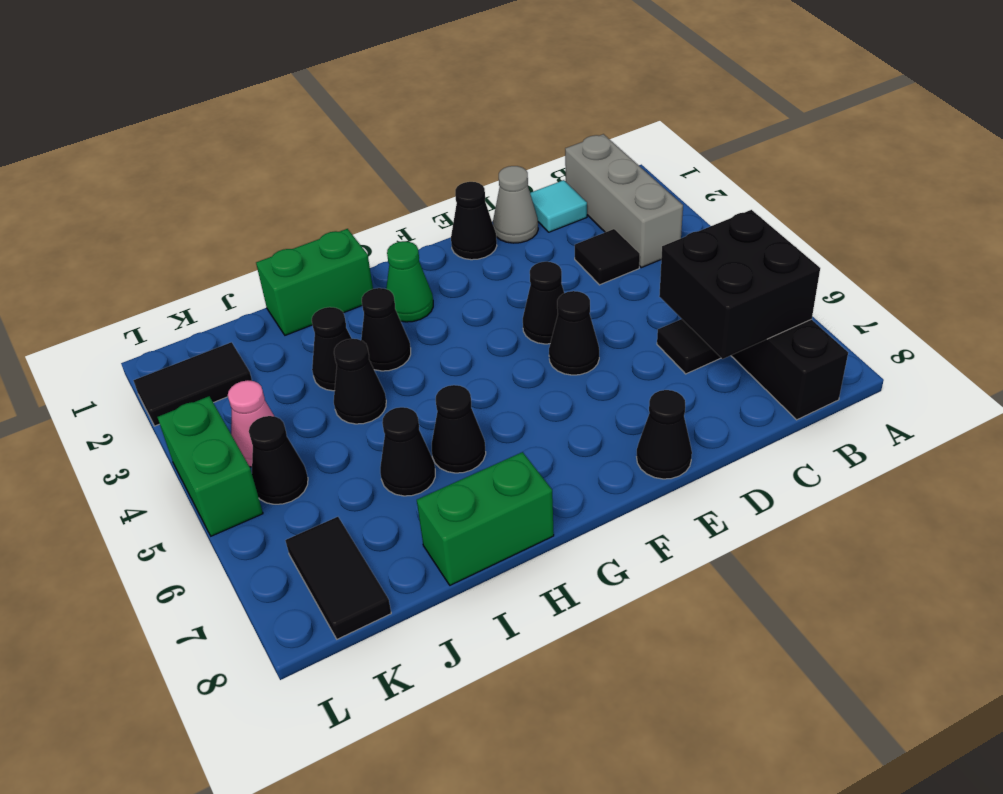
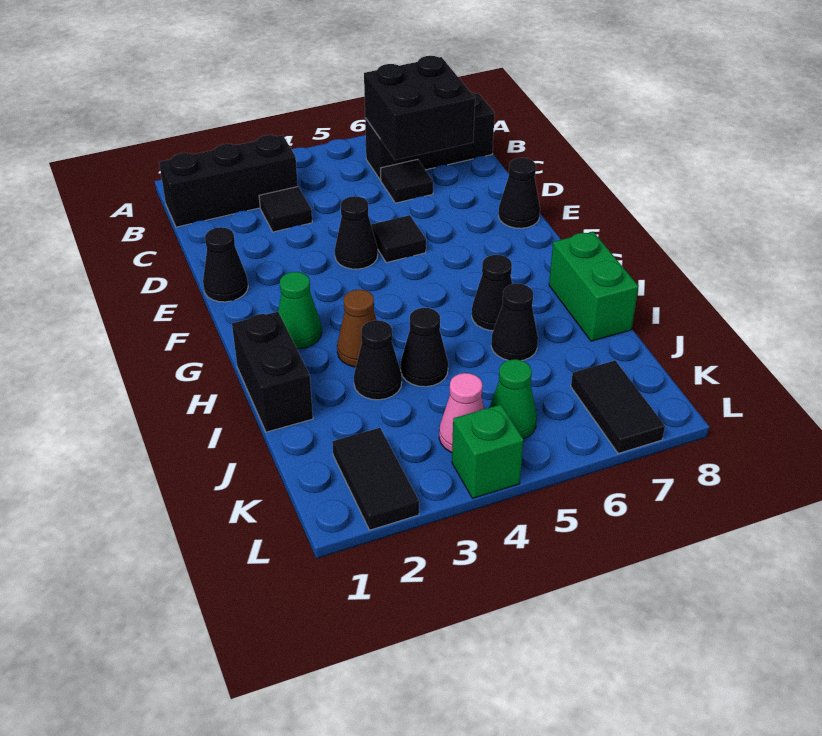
grey 1x3 brick [565,134,683,268] -> black 1x3 brick [159,135,298,227]
cyan 1x1 tile [530,180,587,232] -> none
grey 1x1 cone [493,166,538,243] -> none
black 1x1 cone [549,291,599,375] -> black 1x1 tile [371,215,426,263]
green 1x2 brick [256,229,373,335] -> black 1x2 brick [232,312,313,432]
black 1x1 cone [361,288,411,371] -> brown 1x1 cone [337,290,377,367]
black 1x1 cone [249,416,308,504] -> green 1x1 cone [489,359,537,439]
black 1x2 tile [285,517,391,639] -> black 1x2 tile turned to [571,361,665,454]
green 1x2 brick [157,396,263,536] -> green 1x1 brick [452,405,524,498]

